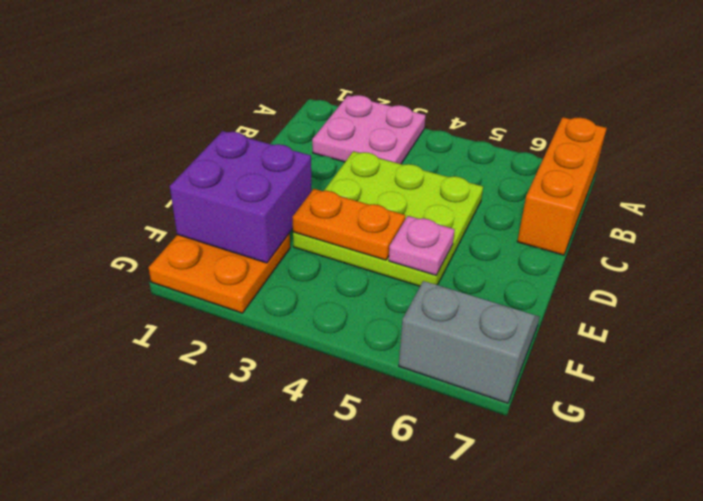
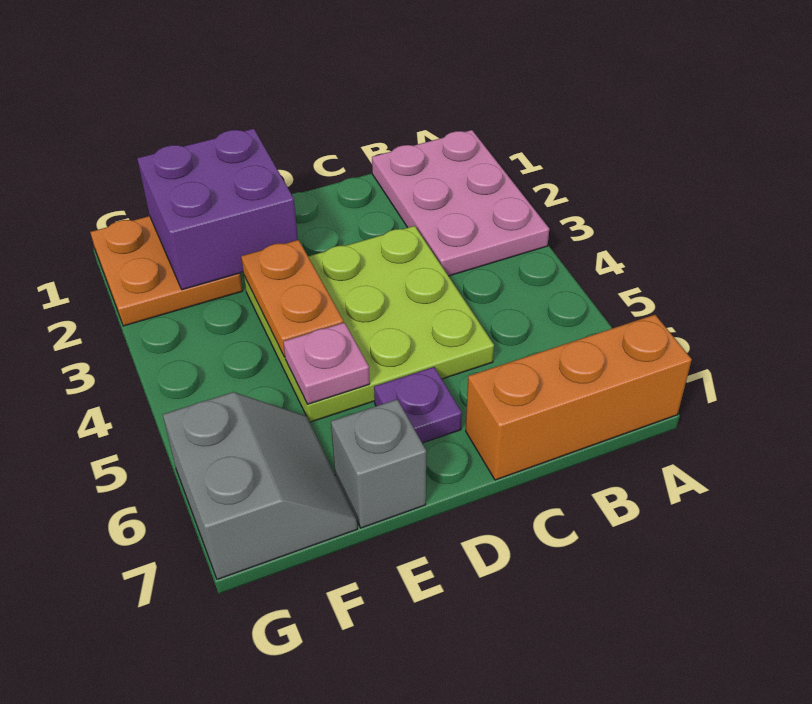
pink 2x2 plate [312,95,425,164] -> pink 2x3 plate [372,130,549,276]
none -> purple 1x1 plate [374,367,462,443]
none -> grey 1x1 brick [331,400,426,528]

